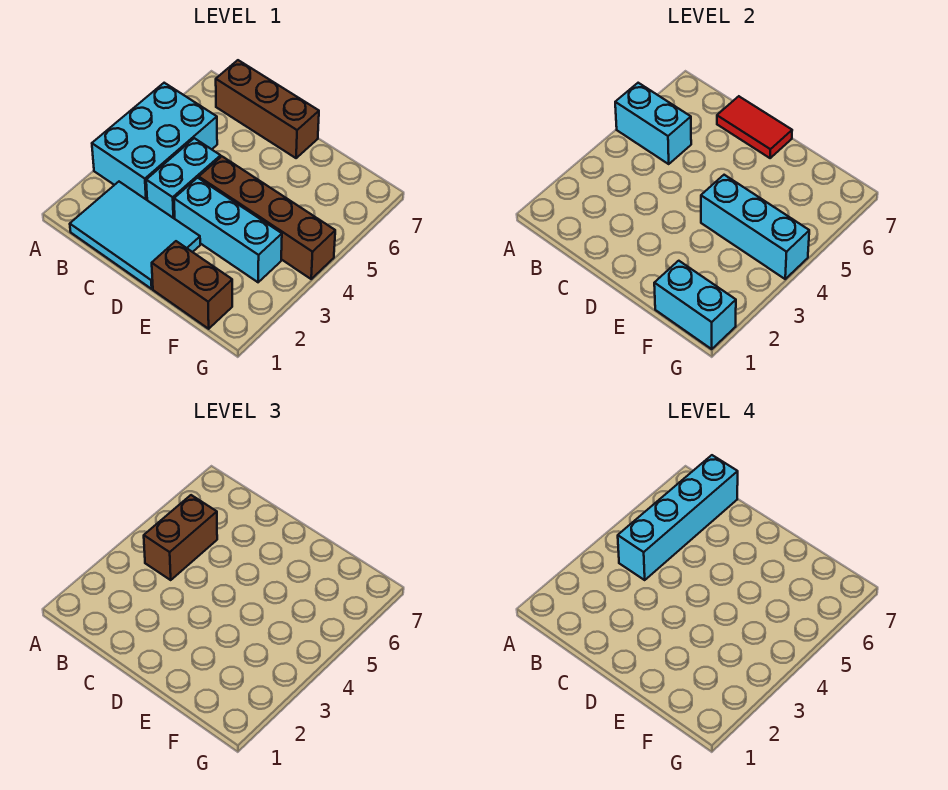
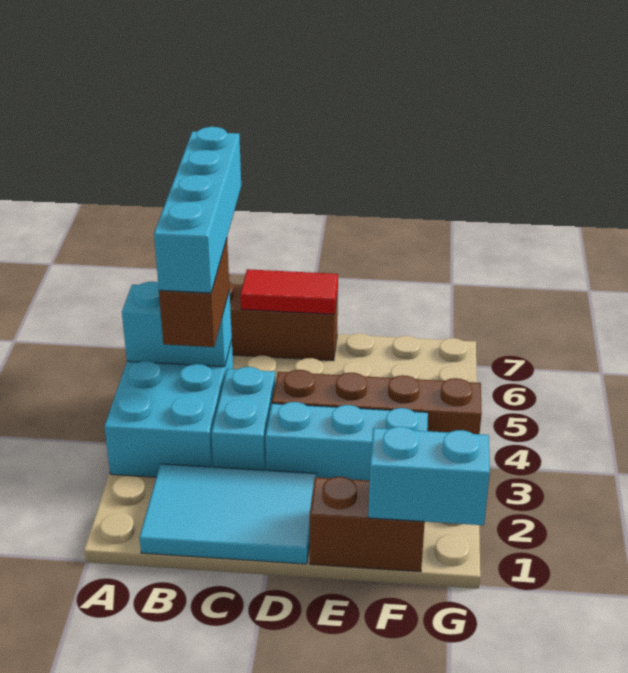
cyan 1x3 brick [701,175,809,279] -> none

